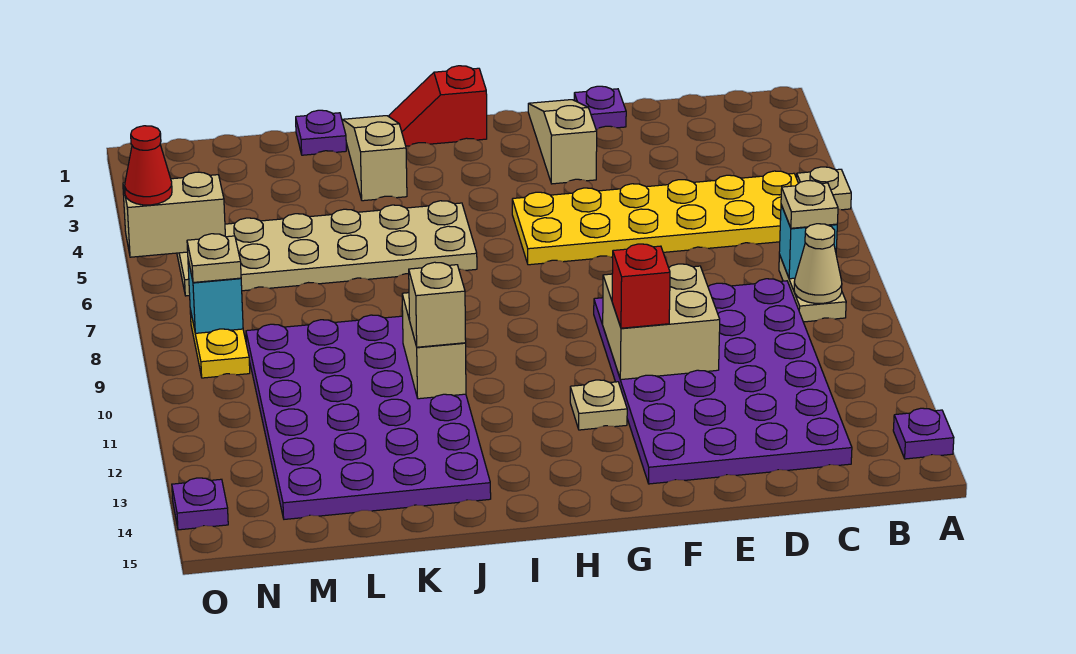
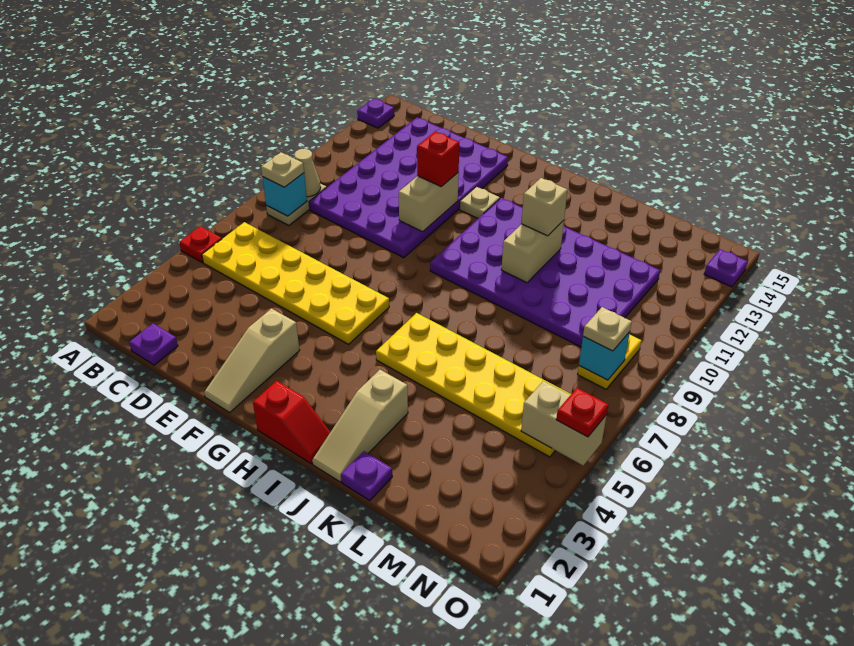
tan 1x1 plate [797,167,851,210] -> red 1x1 plate [179,226,222,263]
purple 1x1 plate [574,86,626,130] -> purple 1x1 plate moved to [129,324,178,365]
tan 2x2 brick [603,264,720,380] -> tan 1x2 brick [399,173,459,232]
tan 2x6 plate [177,201,477,296] -> yellow 2x6 plate [376,313,571,457]
purple 4x6 plate [246,315,491,519] -> purple 4x6 plate turned to [430,198,660,347]
red 1x1 cone [125,126,172,205] -> red 1x1 plate [556,388,608,437]

